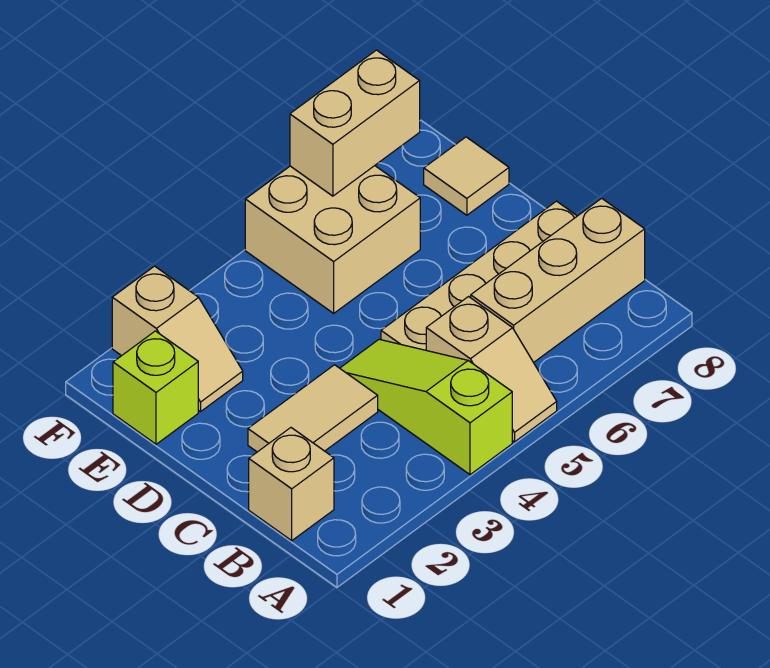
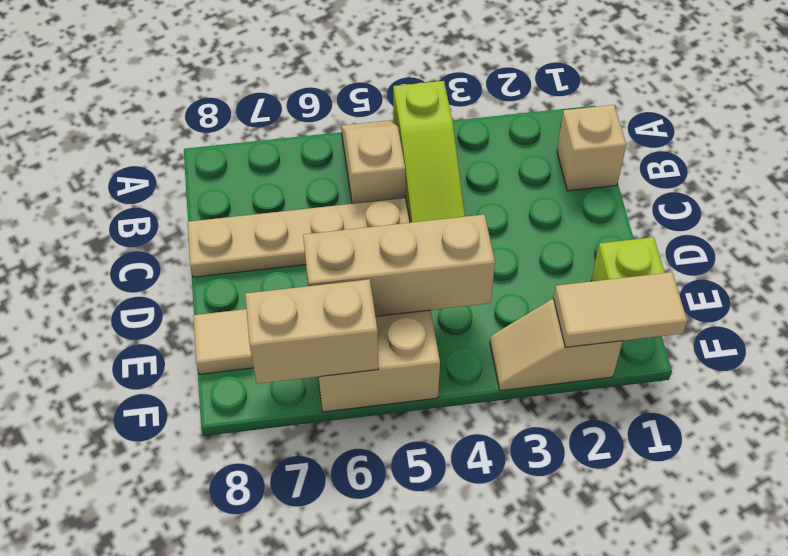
tan 1x3 brick [471,198,645,362] -> tan 1x3 brick moved to [303,215,495,316]
tan 1x2 tile [248,365,378,452] -> tan 1x2 tile moved to [554,272,687,347]
tan 1x2 slope [112,266,243,412] -> tan 1x2 slope turned to [490,299,623,391]

